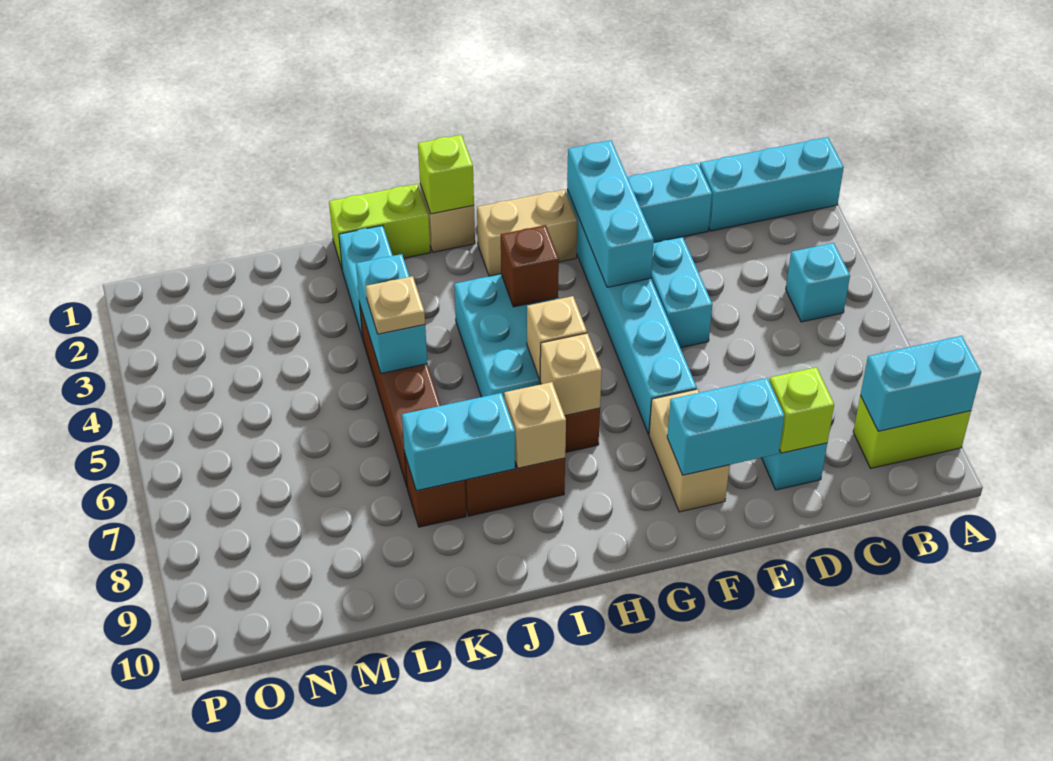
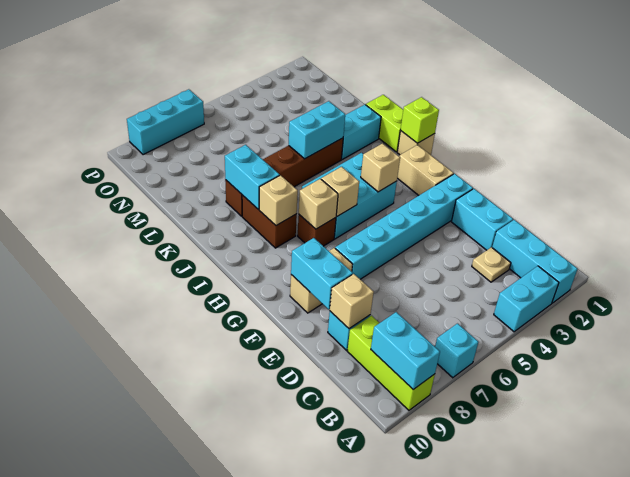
lime 1x2 brick [853,396,971,468] -> lime 1x3 brick [347,316,435,410]
cyan 1x1 brick [786,243,850,322] -> cyan 1x1 brick moved to [435,324,478,378]
lime 1x1 brick [769,367,834,453] -> tan 1x1 brick [330,274,374,329]
cyan 1x2 brick [651,237,712,348] -> cyan 1x2 brick moved to [494,266,559,332]
cyan 1x3 brick [567,140,654,287] -> cyan 1x3 brick moved to [127,89,204,155]
brown 1x1 brick [501,225,559,307] -> tan 1x1 brick [361,143,400,192]
tan 1x1 plate [366,276,425,334] -> tan 1x1 plate moved to [472,247,511,282]

